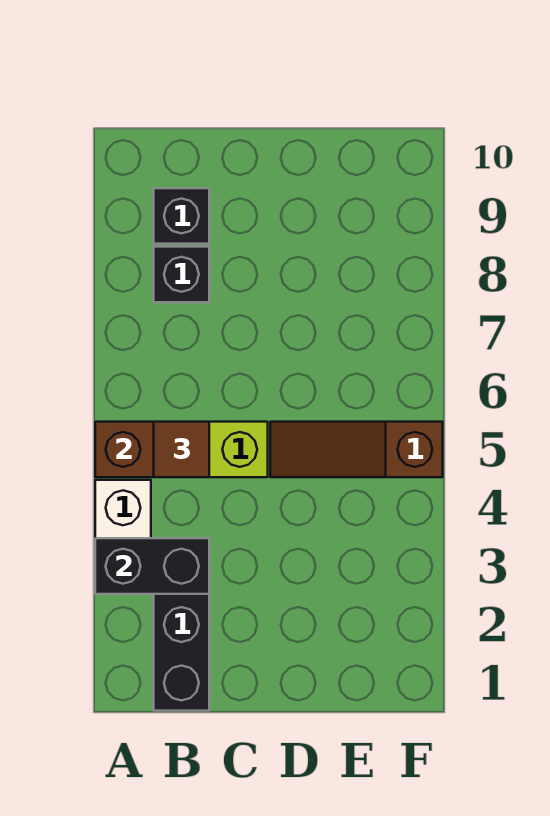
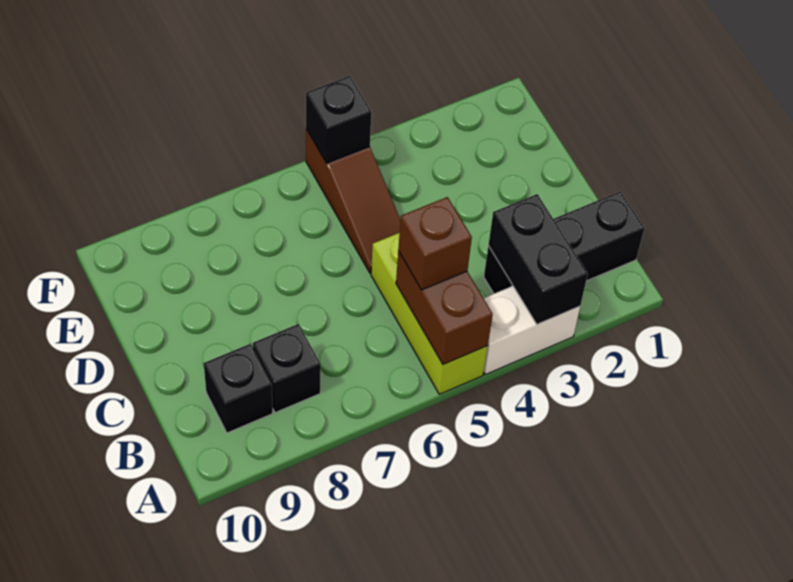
brown 1x1 tile [154,422,209,477] -> brown 1x1 brick [398,197,472,290]
none -> black 1x1 brick [306,76,371,163]

